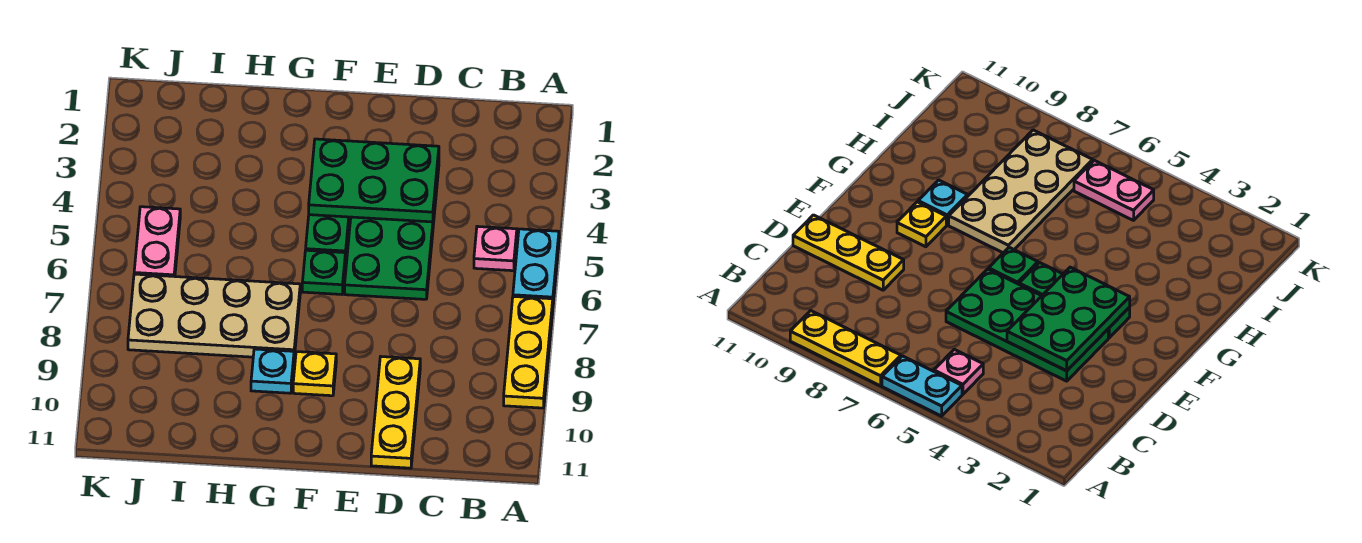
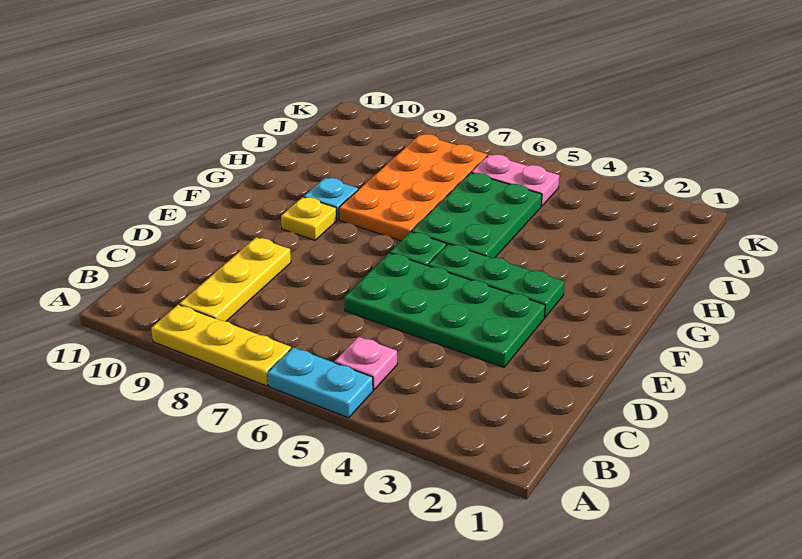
green 2x3 plate [309,139,439,222] -> green 2x3 plate moved to [412,173,542,258]
yellow 1x3 plate [371,357,420,468] -> yellow 1x3 plate turned to [180,237,291,321]
tan 2x4 plate [128,274,300,357] -> orange 2x4 plate [339,134,487,241]

